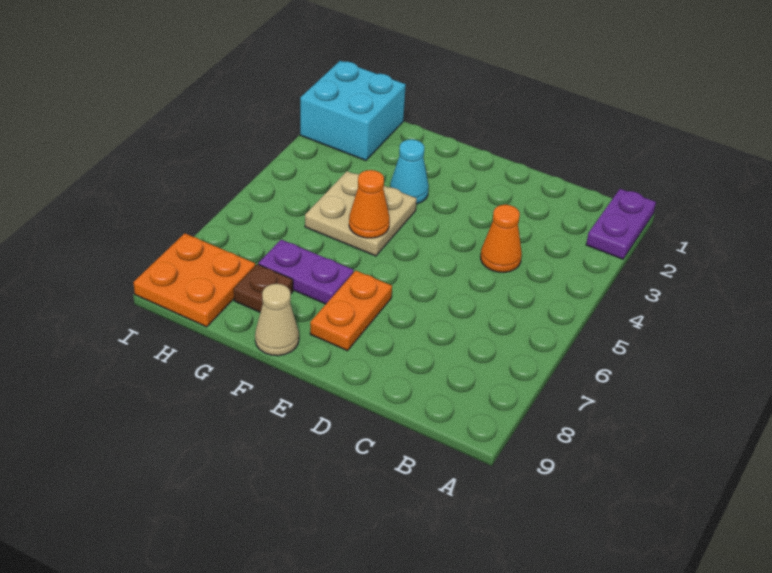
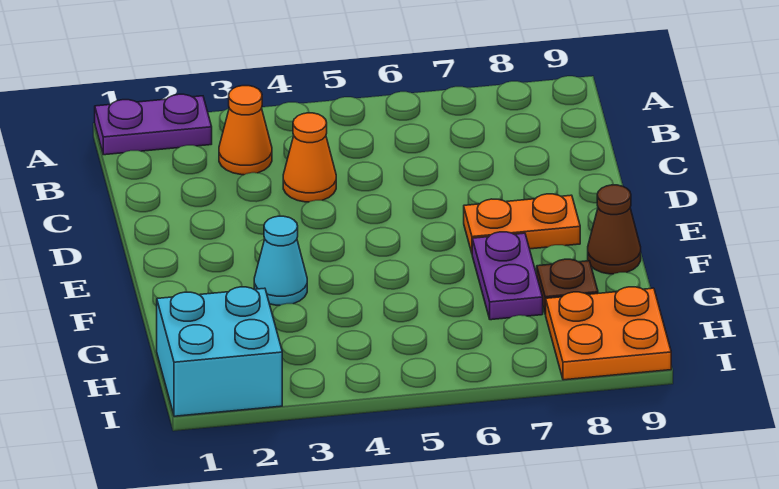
tan 2x2 plate [305,171,417,256] -> none
orange 1x1 cone [349,170,390,238] -> orange 1x1 cone moved to [219,86,272,175]
tan 1x1 cone [255,284,299,356] -> brown 1x1 cone [588,185,641,274]

